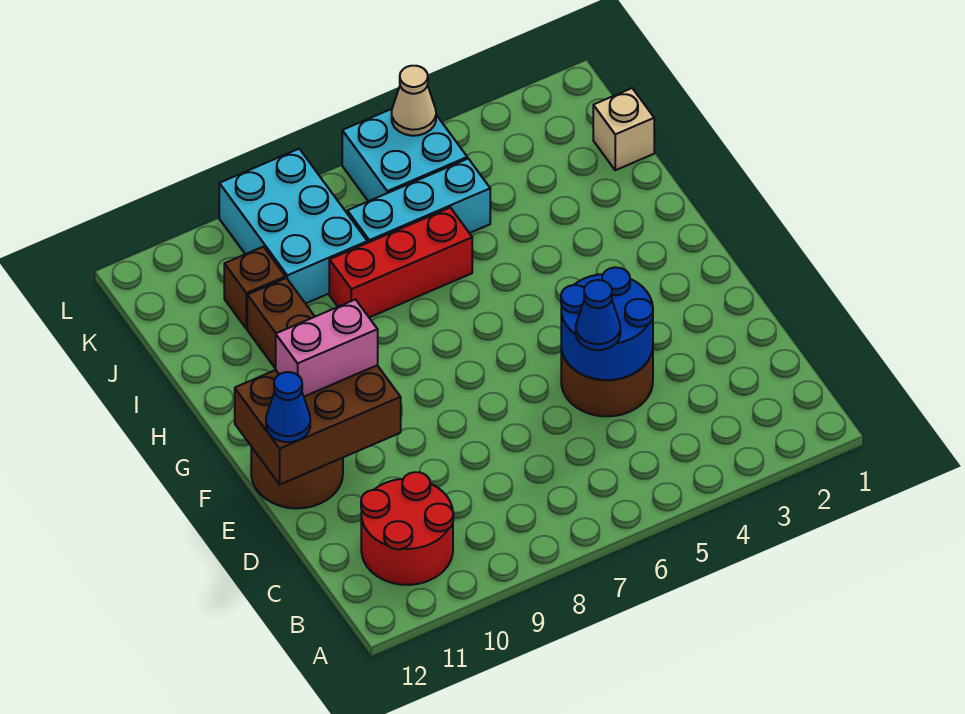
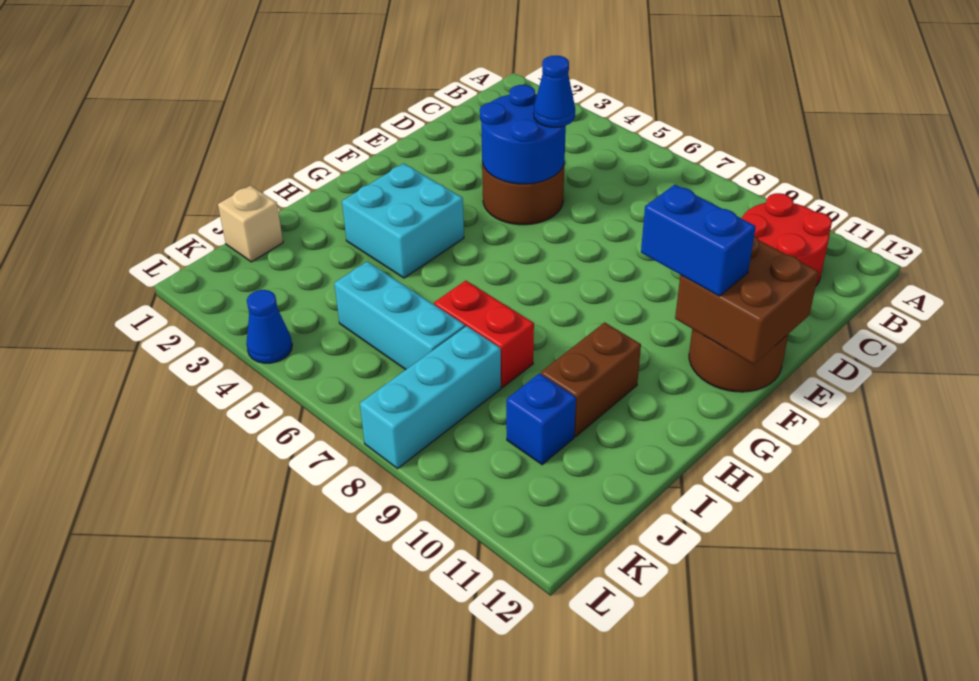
brown 2x3 brick [235,365,401,484] -> brown 2x2 brick [675,236,819,364]
blue 1x1 cone [266,372,310,442] -> blue 1x1 cone moved to [246,290,292,363]
pink 1x2 brick [276,299,378,397] -> blue 1x2 brick [641,185,756,296]
red 1x3 brick [329,208,472,317] -> red 1x2 brick [434,281,534,388]
cyan 2x3 brick [219,149,367,304] -> cyan 1x3 brick [360,326,501,469]
brown 1x1 brick [224,247,285,329] -> blue 1x1 brick [506,373,576,465]
cyan 2x2 brick [342,109,467,201] -> cyan 2x2 brick moved to [342,163,464,278]
tan 1x1 cone [392,66,436,136] -> none

